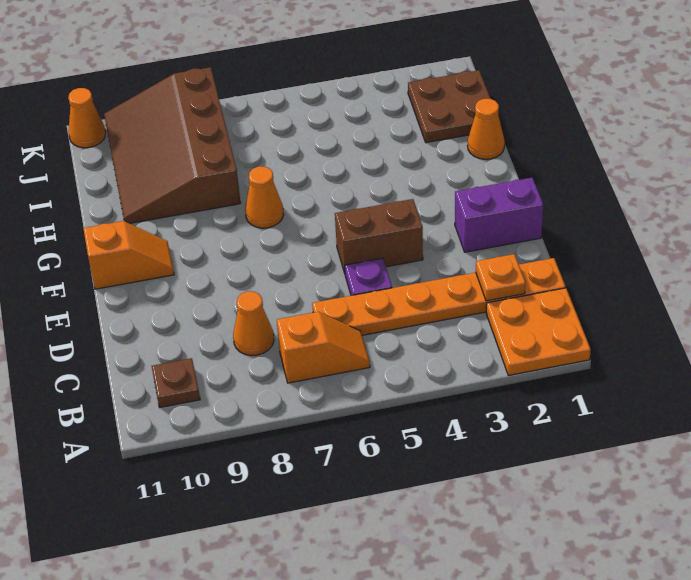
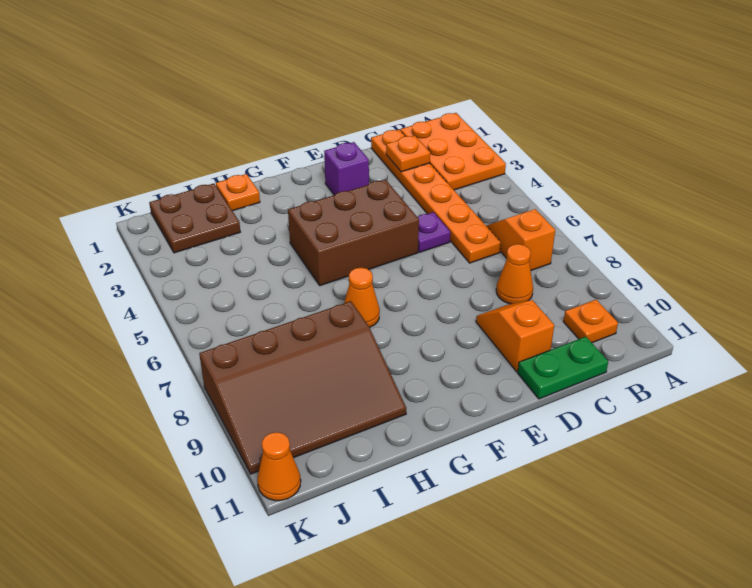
orange 2x2 plate [486,288,591,376] -> orange 2x3 plate [400,113,506,190]
brown 1x1 plate [152,358,200,407] -> orange 1x1 plate [563,300,618,343]
none -> green 1x2 plate [518,337,608,399]
purple 1x2 brick [455,178,543,252] -> purple 1x1 brick [324,142,369,195]
brown 1x2 brick [335,199,423,273] -> brown 2x3 brick [288,180,419,286]
orange 1x2 slope [83,221,174,289] -> orange 1x2 slope moved to [476,300,554,372]
orange 1x1 cone [468,99,505,159] -> orange 1x1 plate [216,174,260,211]

